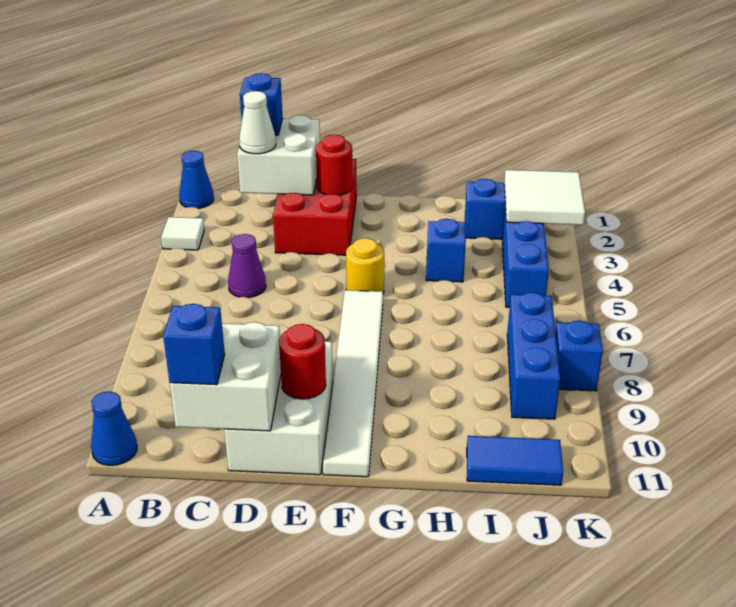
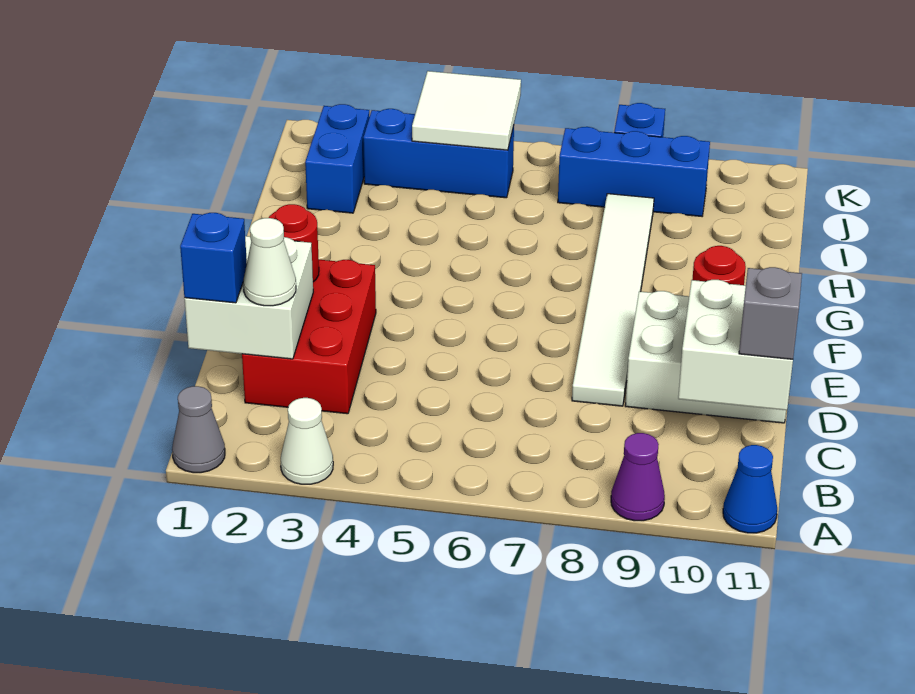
blue 1x1 cone [179,151,214,208] -> grey 1x1 cone [172,386,225,473]
white 1x1 tile [161,217,204,250] -> white 1x1 cone [281,398,333,484]
purple 1x1 cone [228,234,266,298] -> purple 1x1 cone moved to [611,433,665,521]
blue 1x1 brick [163,304,225,385] -> grey 1x1 brick [739,267,802,359]
red 2x3 brick [273,159,357,255] -> red 2x3 brick turned to [242,260,376,414]
yellow 1x1 round brick [346,238,384,293] -> none
white 1x6 tile [323,290,383,477] -> white 1x6 tile turned to [572,194,654,406]
blue 1x1 brick [426,219,466,282] -> none
blue 1x2 tile [467,436,563,485] -> none
white 2x2 tile [504,170,585,225] -> white 2x2 tile moved to [412,71,521,150]

